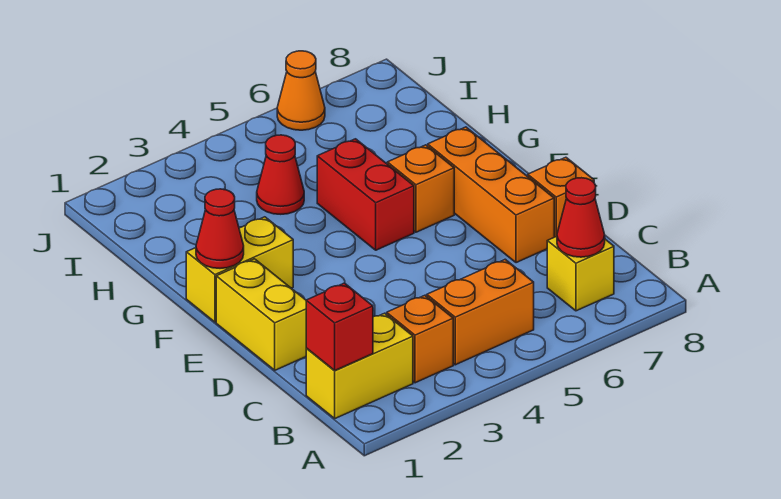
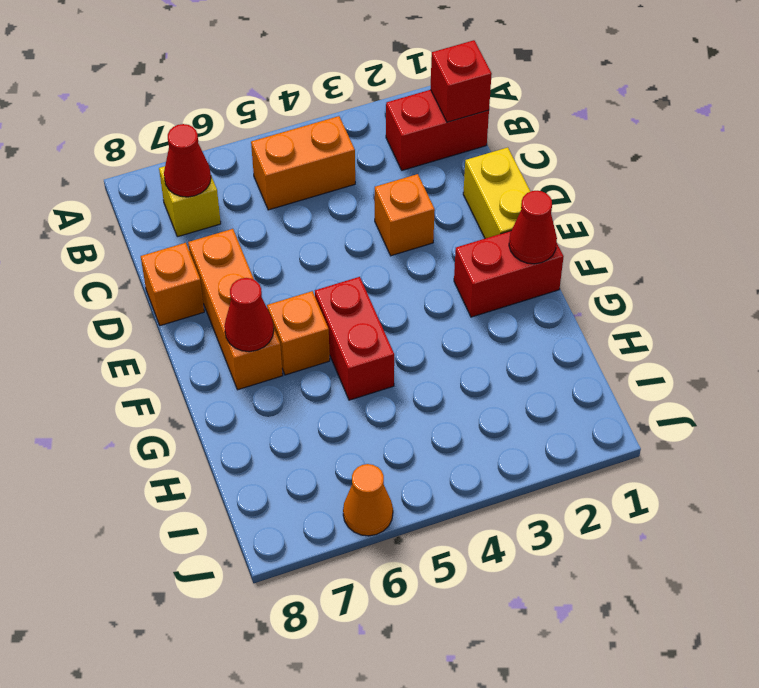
yellow 1x2 brick [306,313,413,418] -> red 1x2 brick [386,90,489,170]
orange 1x1 brick [387,295,453,383] -> orange 1x1 brick moved to [375,174,435,256]
yellow 1x2 brick [186,217,293,322] -> red 1x2 brick [454,231,564,317]
red 1x1 cone [257,135,304,214] -> red 1x1 cone moved to [224,278,274,352]

